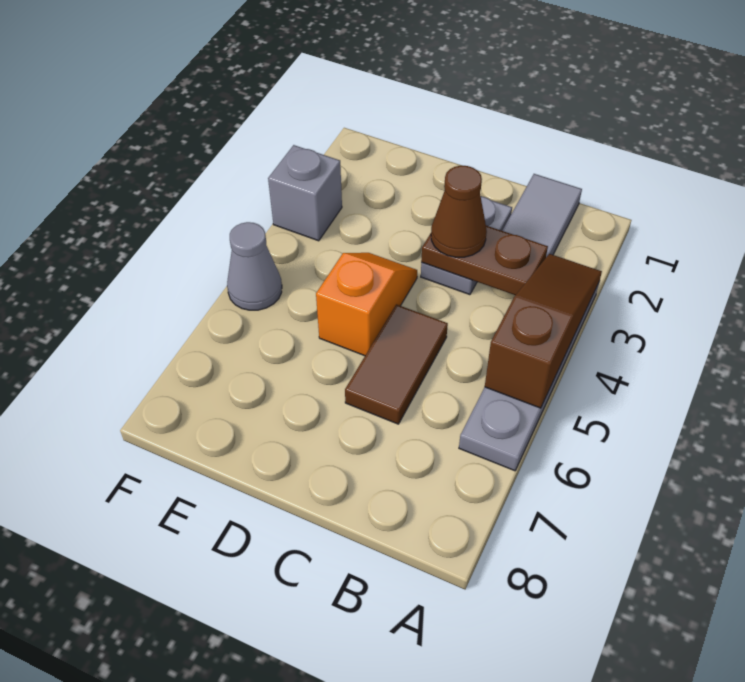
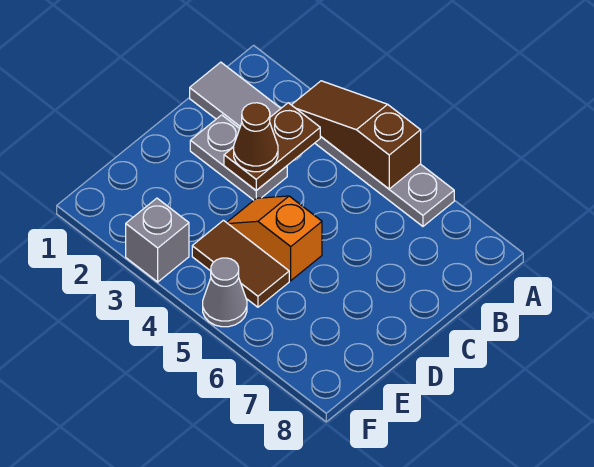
brown 1x2 tile [345,304,448,424] -> brown 1x2 tile moved to [192,220,289,307]

